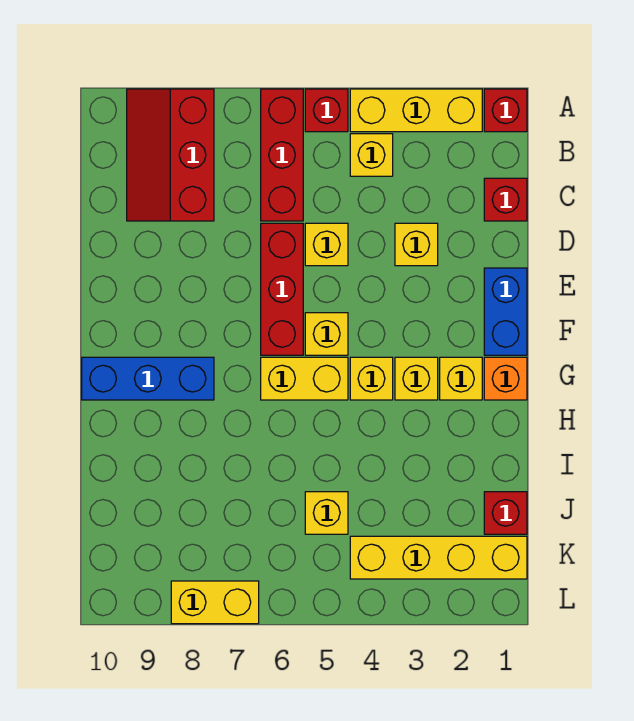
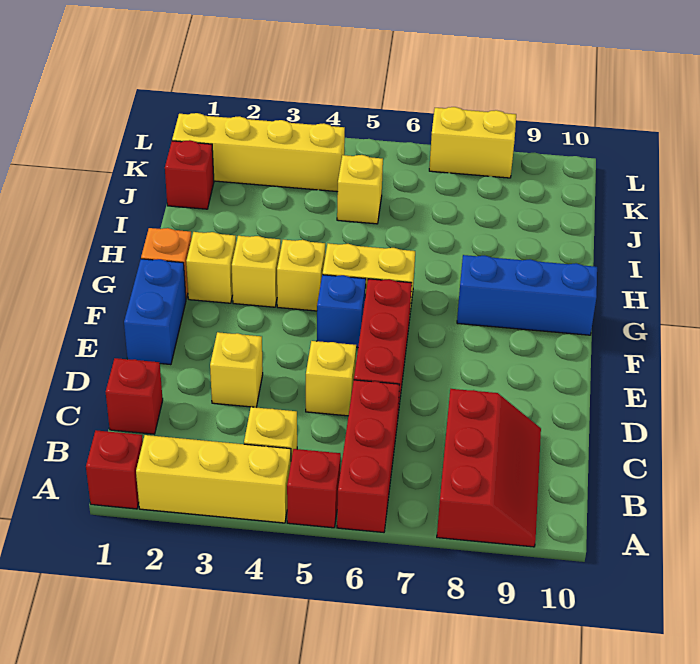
yellow 1x1 brick [305,313,348,355] -> blue 1x1 brick [317,275,366,348]

